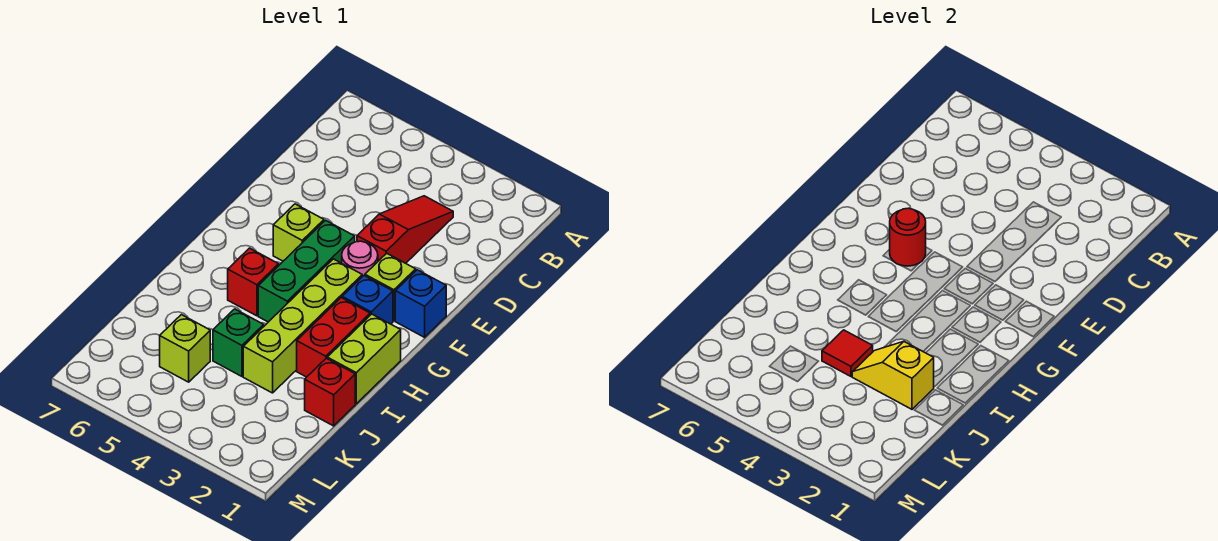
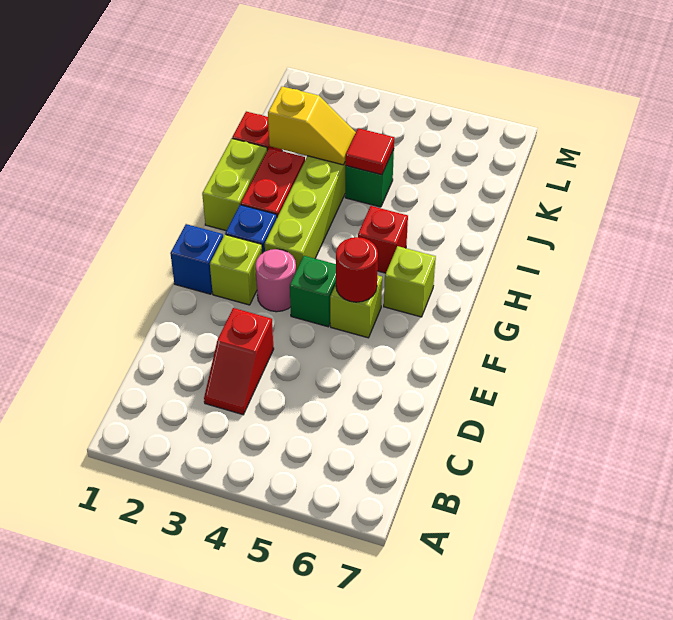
red 1x3 slope [357,196,453,263] -> red 1x2 slope [204,308,274,415]
green 1x3 brick [258,220,355,322] -> green 1x1 brick [290,256,336,327]
lime 1x1 brick [160,315,210,382] -> lime 1x1 brick moved to [384,246,436,317]

